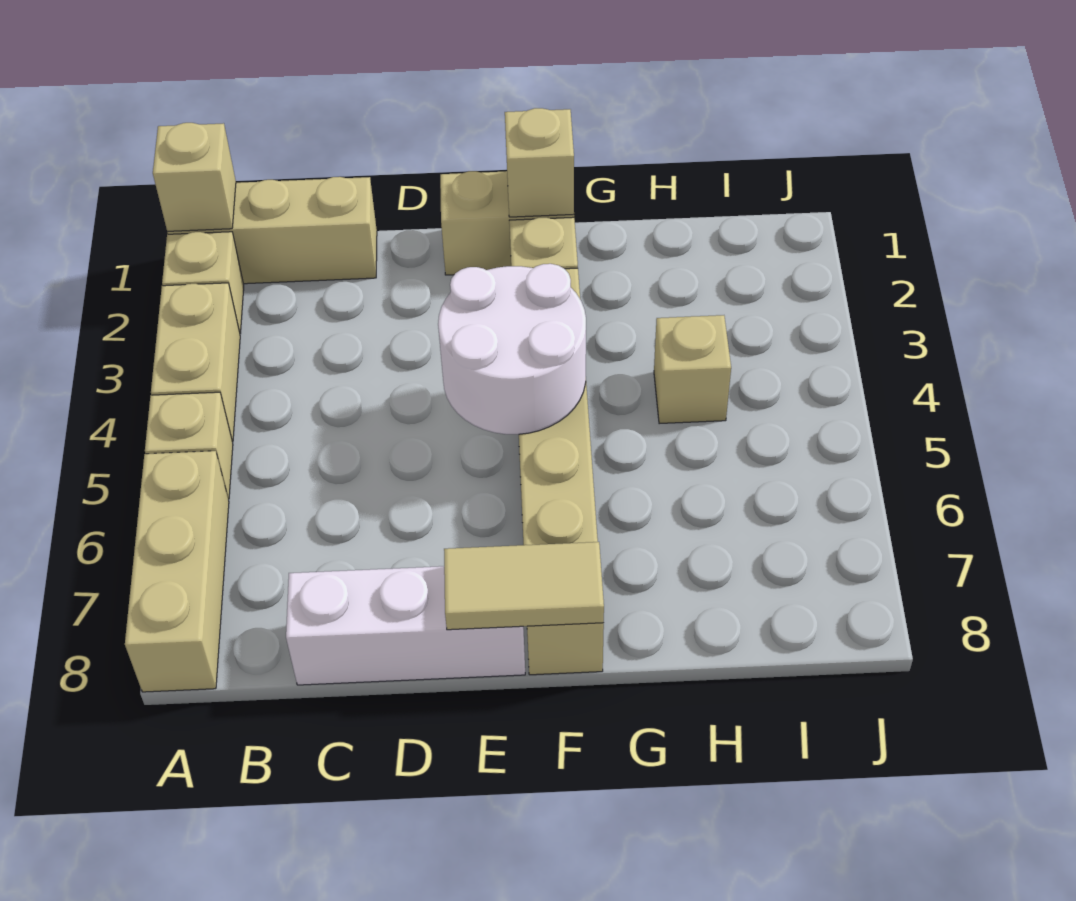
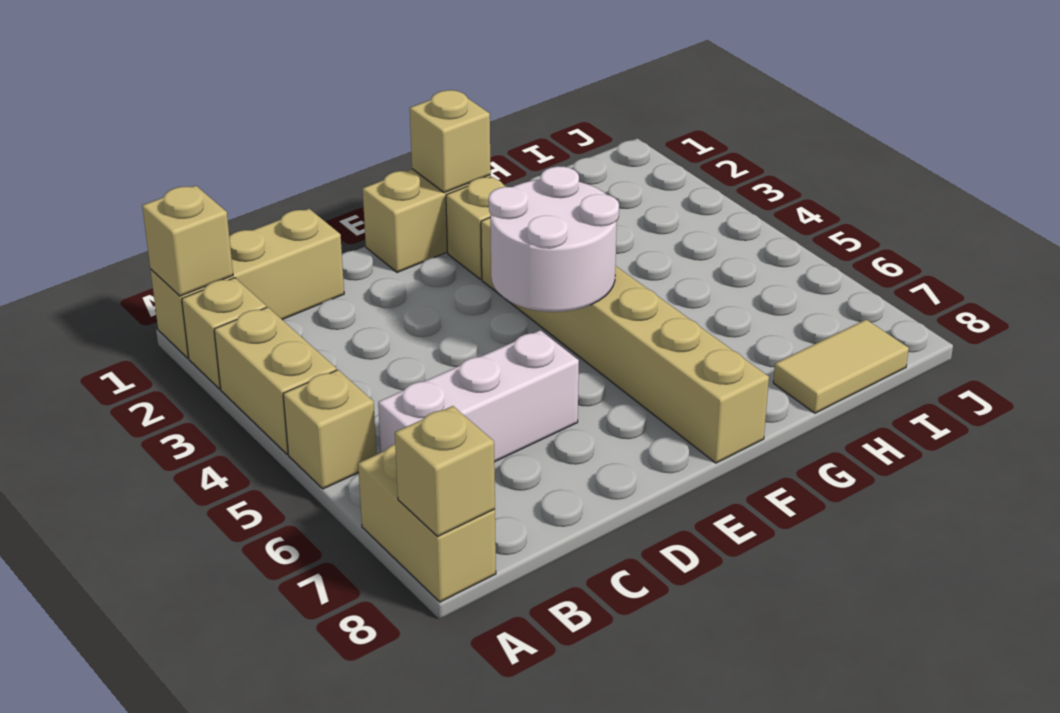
tan 1x3 brick [125,451,229,692] -> tan 1x2 brick [358,444,496,602]
white 1x3 brick [286,566,525,685] -> white 1x3 brick moved to [378,330,579,462]
tan 1x2 tile [444,542,604,630] -> tan 1x2 tile moved to [773,320,909,413]
tan 1x1 brick [654,315,731,424] -> tan 1x1 brick moved to [395,406,495,536]

